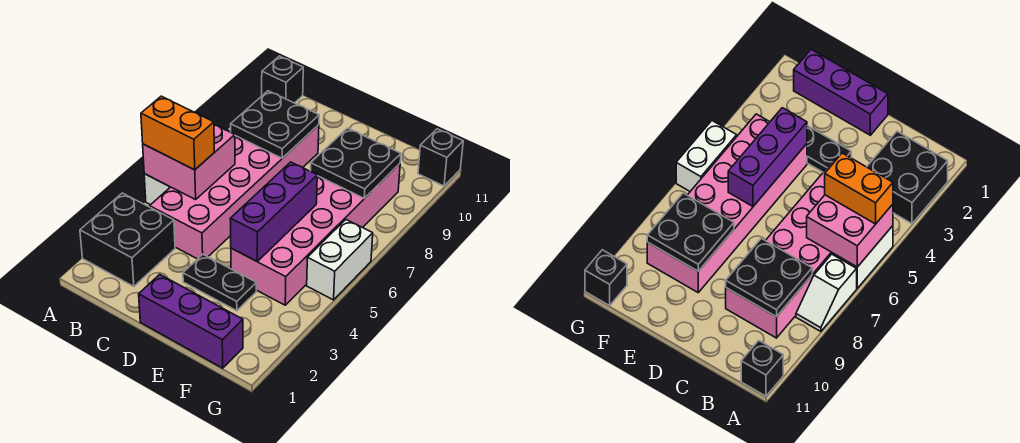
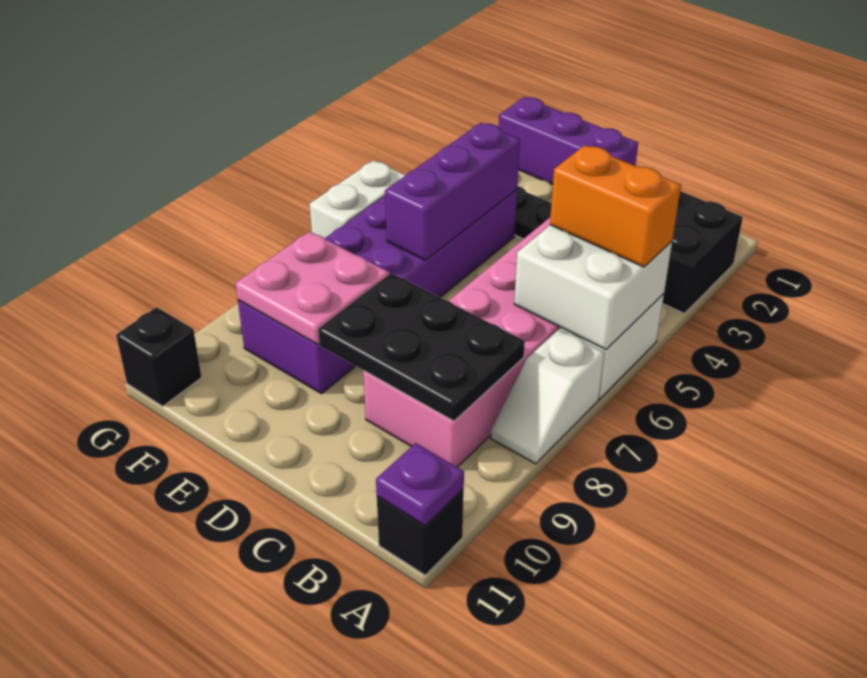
pink 2x2 brick [143,125,235,200] -> white 2x2 brick [514,225,672,350]
none -> purple 1x1 plate [376,443,464,526]
black 2x2 plate [231,91,319,158] -> black 2x3 plate [318,273,525,421]
pink 2x6 brick [231,164,400,305] -> purple 2x6 brick [238,190,517,394]
black 2x2 plate [310,128,401,198] -> pink 2x2 plate [235,231,389,344]

